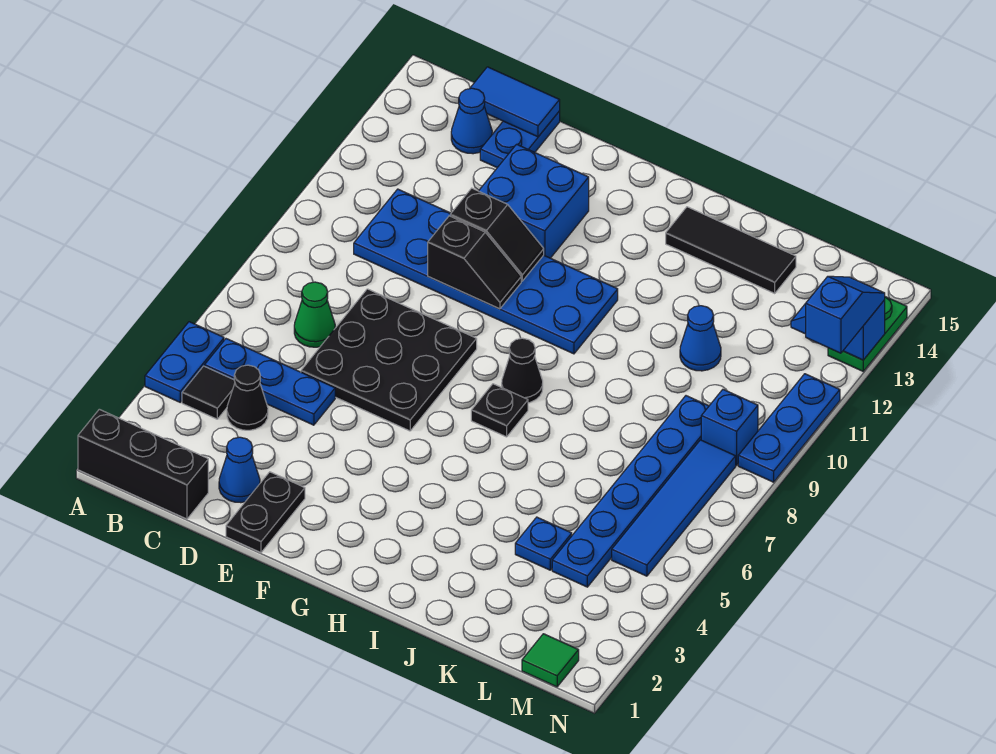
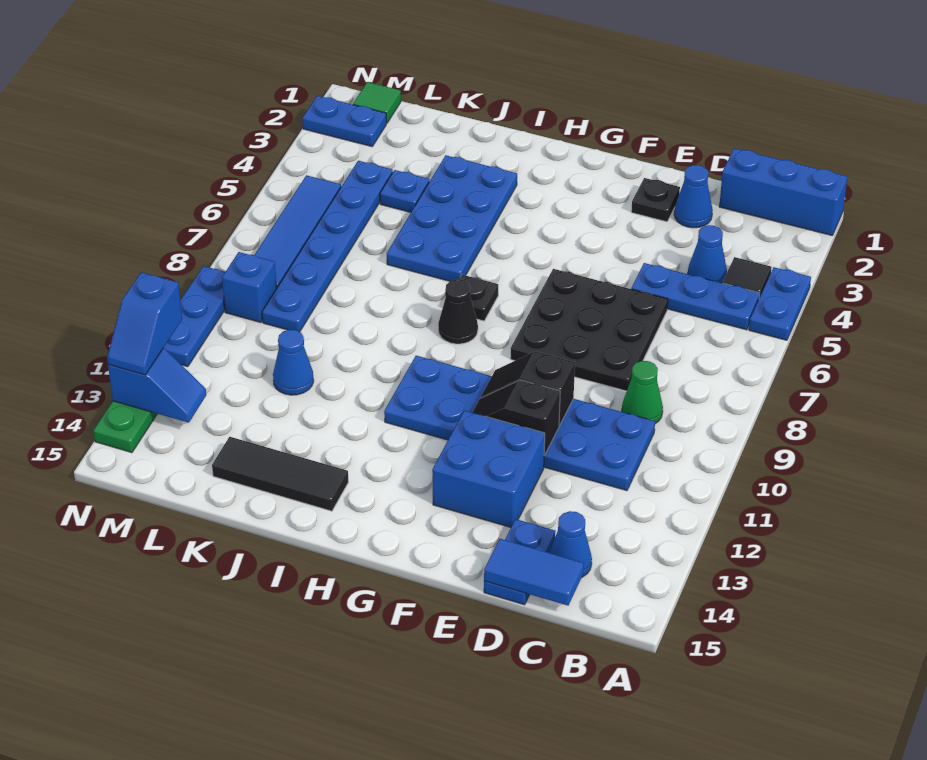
black 1x3 brick [78,409,208,519] -> blue 1x3 brick [719,148,848,235]
black 1x1 cone [227,365,268,430] -> blue 1x1 cone [688,225,727,283]
green 1x1 cone [294,282,335,347] -> green 1x1 cone moved to [622,361,663,424]
black 1x2 plate [226,472,305,553] -> black 1x1 plate [631,178,680,222]
none -> blue 2x4 plate [387,155,517,281]
none -> blue 1x2 plate [303,96,386,147]

